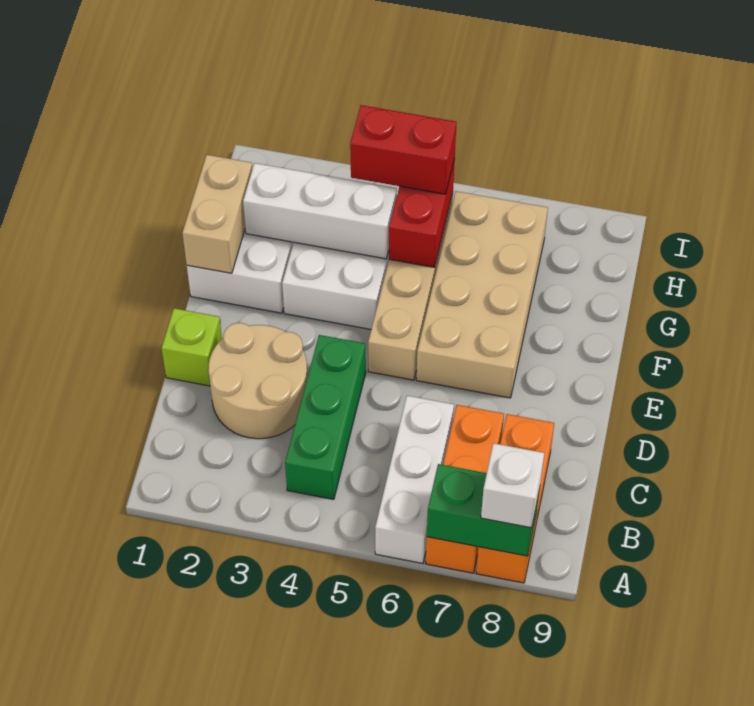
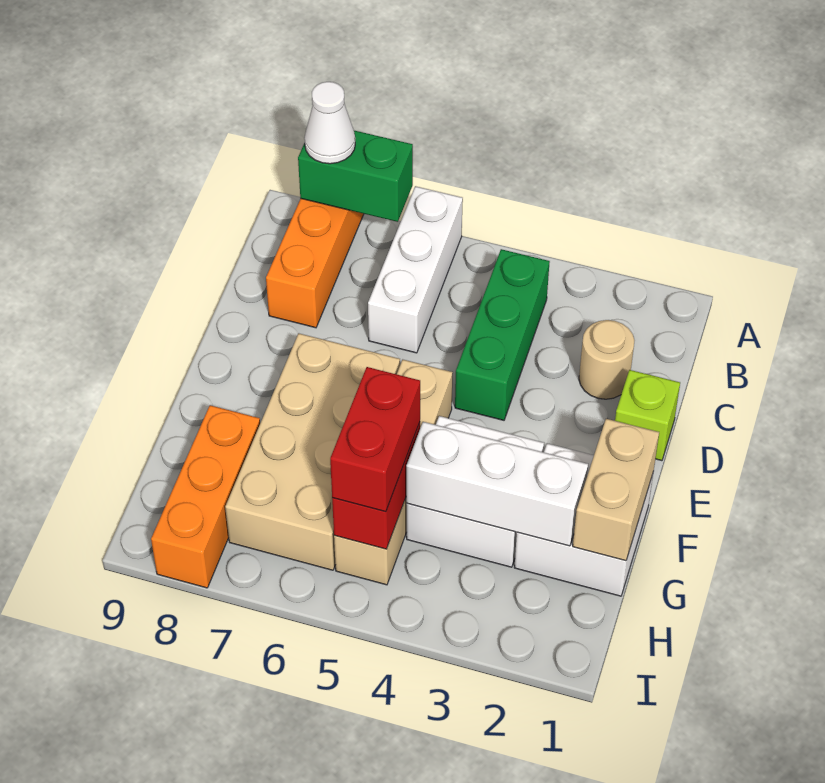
orange 1x3 brick [426,405,504,573] -> orange 1x3 brick moved to [151,405,260,588]
white 1x1 brick [481,443,544,528] -> white 1x1 cone [304,82,355,164]
tan 2x2 round brick [208,323,307,439] -> tan 1x1 round brick [579,320,635,399]
red 1x2 brick [350,105,456,194] -> red 1x2 brick turned to [330,367,420,512]

